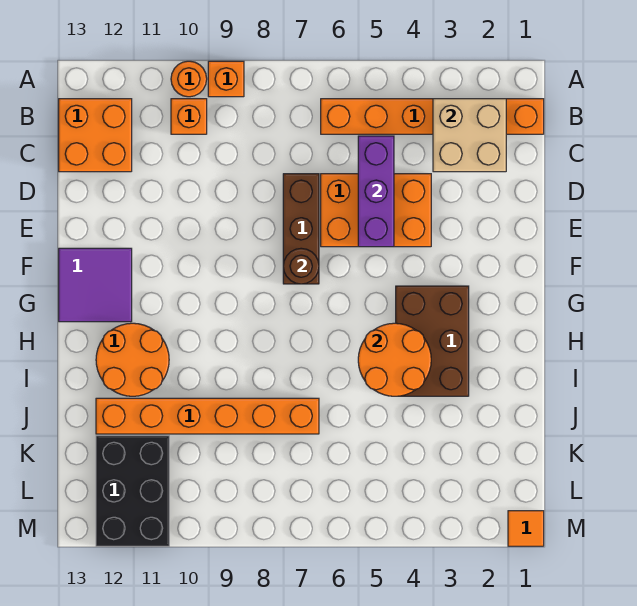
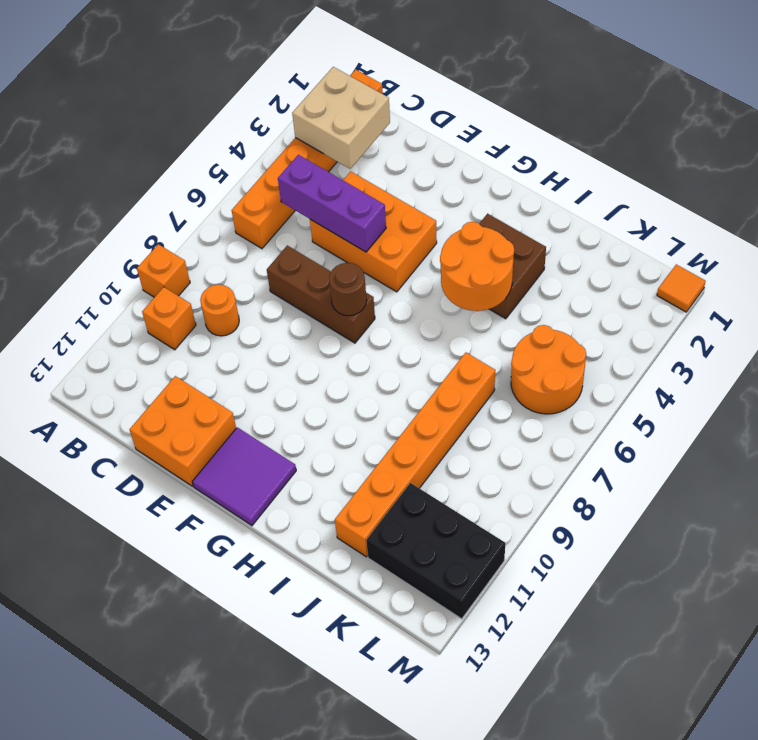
orange 1x1 round brick [171,61,207,97] -> orange 1x1 round brick moved to [200,285,239,336]
orange 2x2 brick [59,99,132,172] -> orange 2x2 brick moved to [130,376,236,486]
orange 2x3 brick [321,174,431,247] -> orange 2x3 brick turned to [310,172,437,292]
brown 2x3 brick [396,286,469,396] -> brown 2x2 brick [479,214,546,319]
orange 2x2 round brick [96,323,169,396] -> orange 2x2 round brick moved to [511,325,586,414]

